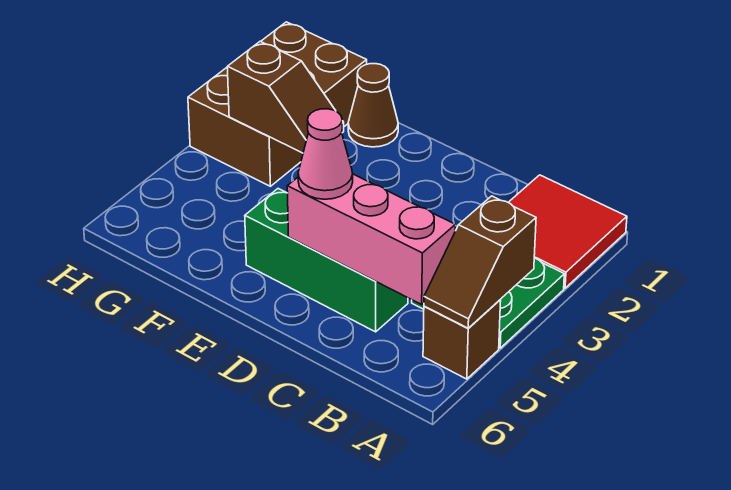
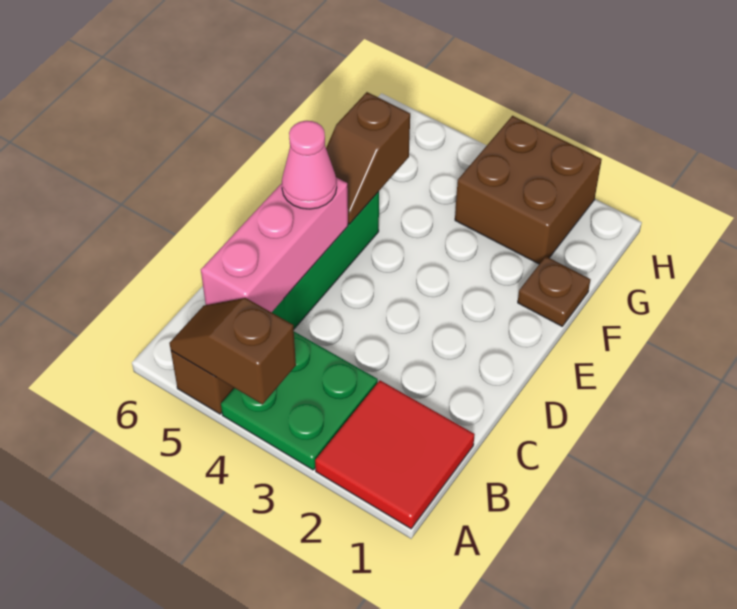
brown 1x1 cone [348,64,398,147] -> brown 1x1 plate [518,257,591,326]
brown 1x2 slope [227,41,344,153] -> brown 1x2 slope moved to [326,92,410,224]
brown 2x3 brick [188,22,367,186] -> brown 2x2 brick [455,116,602,264]

